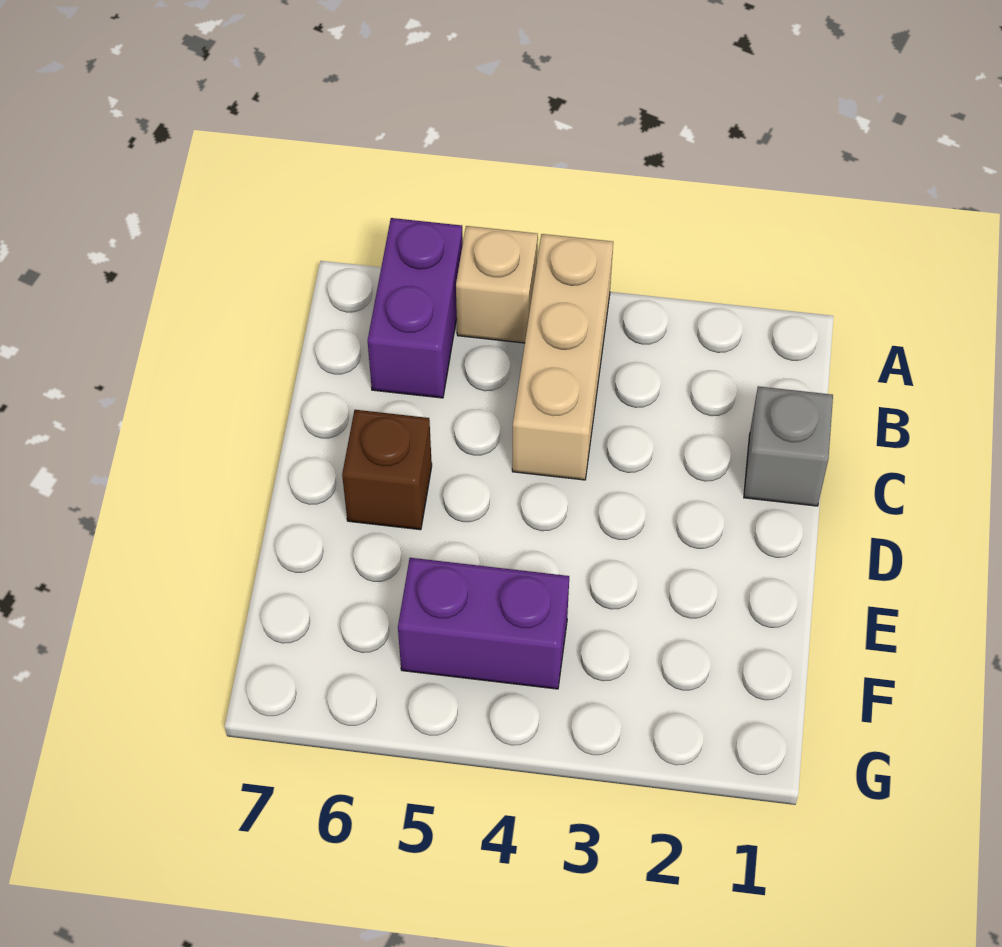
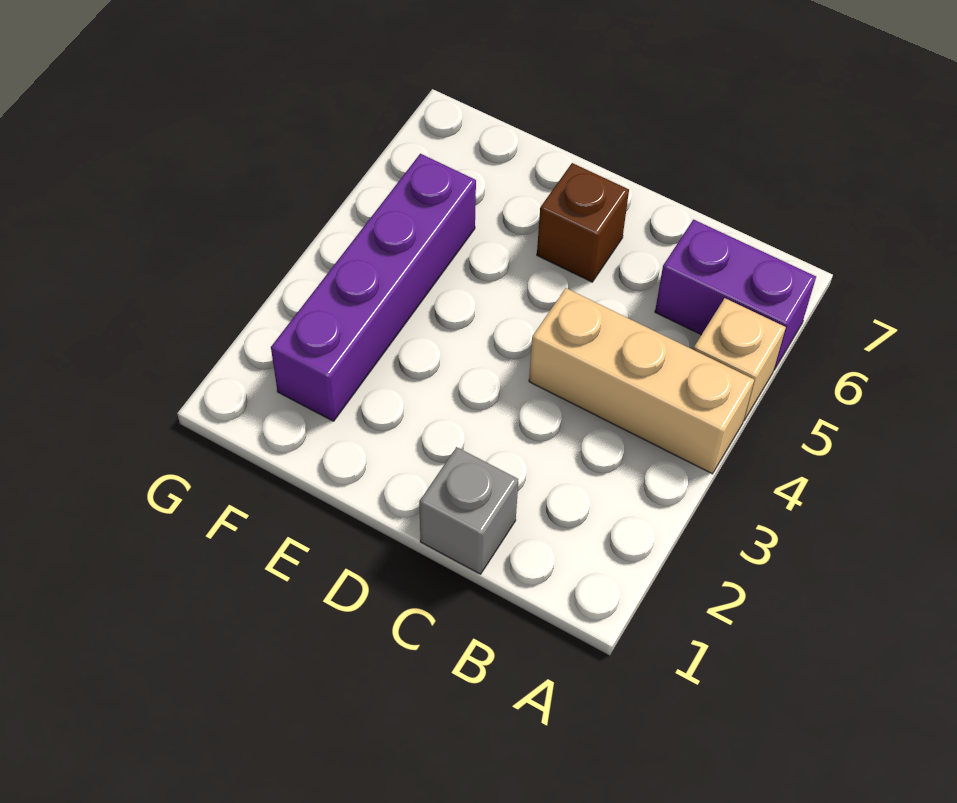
purple 1x2 brick [398,558,569,689] -> purple 1x4 brick [271,154,476,421]

